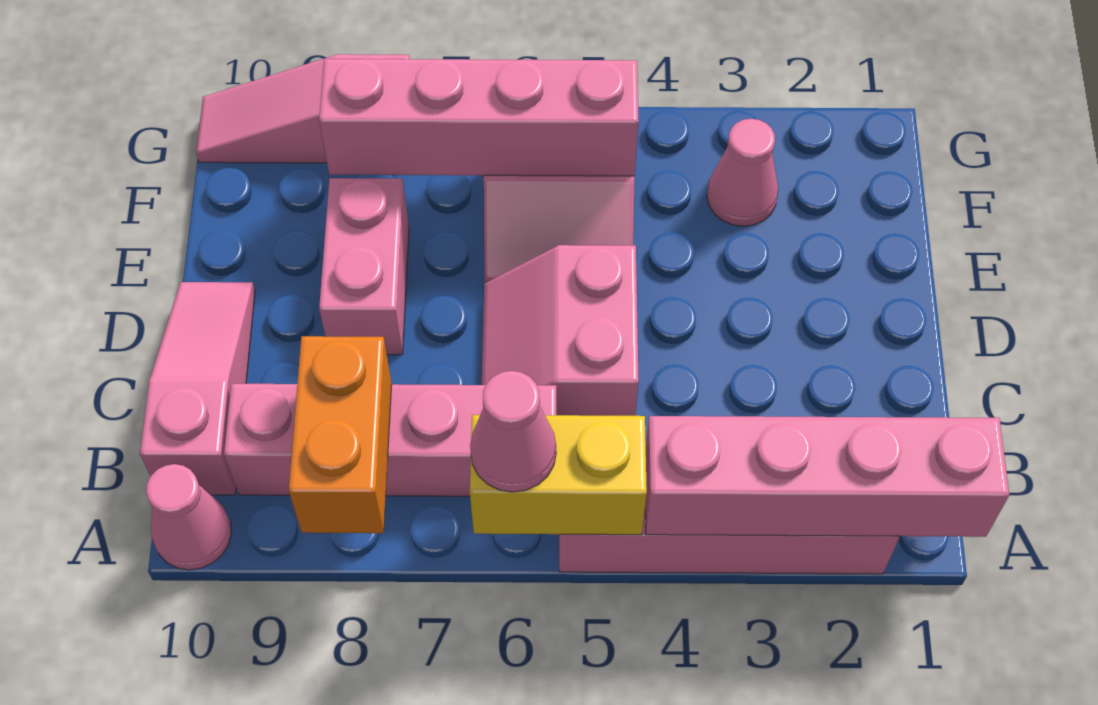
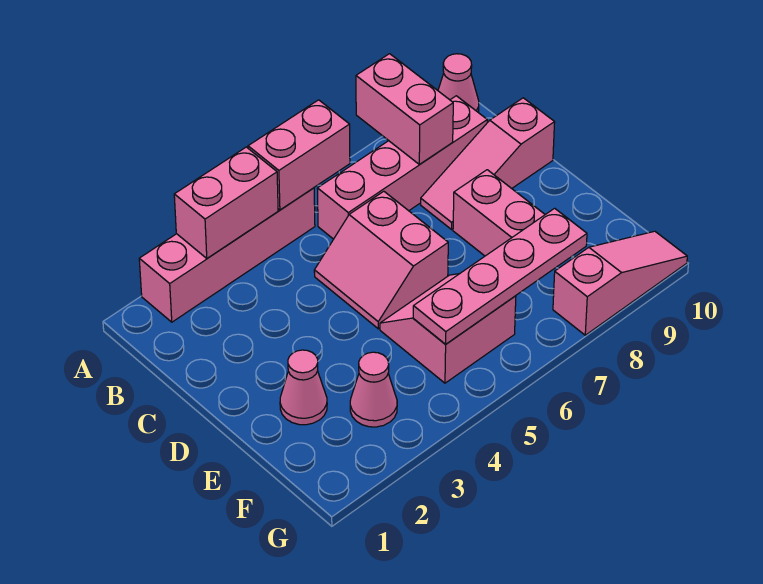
pink 1x4 brick [645,416,1009,537] -> pink 1x2 brick [174,147,278,258]
yellow 1x2 brick [470,415,647,535] -> pink 1x2 brick [248,100,350,210]
pink 1x1 cone [470,371,556,492] -> pink 1x1 cone moved to [280,350,327,425]
orange 1x2 brick [289,336,392,533] -> pink 1x2 brick [356,54,453,165]
pink 1x3 slope [140,282,255,495] -> pink 1x3 slope turned to [421,98,555,229]
pink 2x2 slope [482,245,639,416] -> pink 2x2 slope turned to [314,191,448,329]
pink 1x4 brick [319,59,639,176] -> pink 1x4 plate [413,208,587,344]

